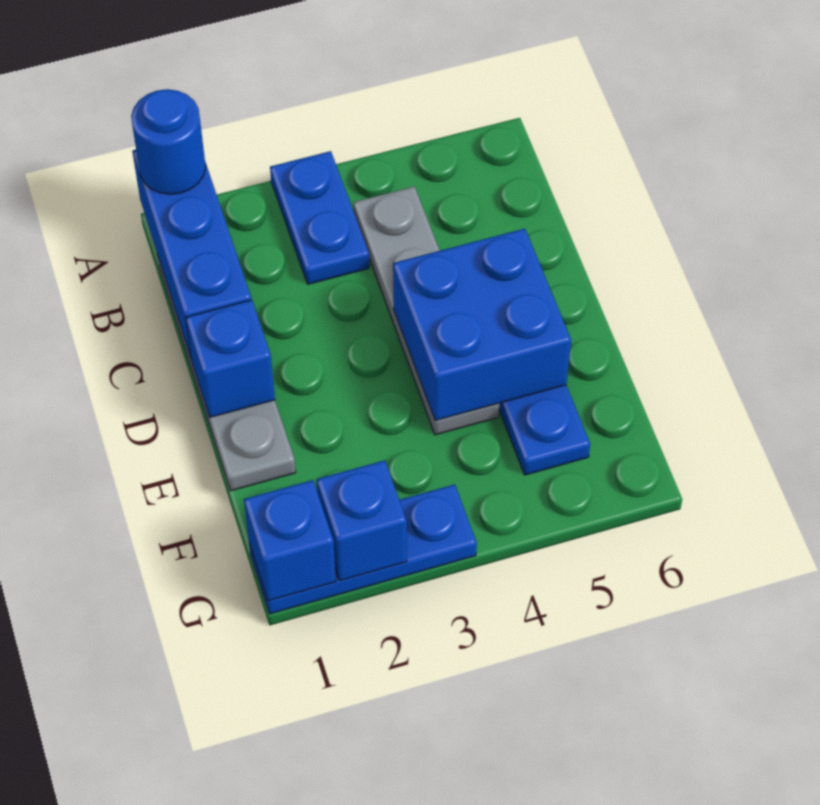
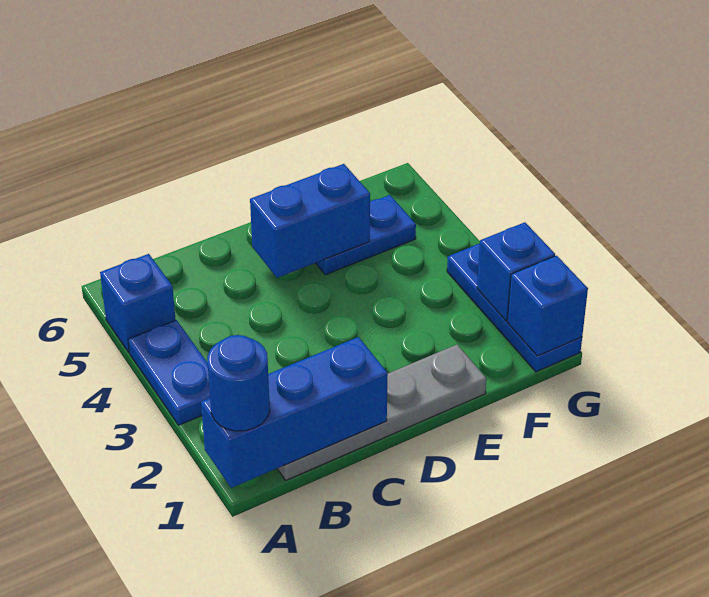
blue 1x2 plate [270,151,369,284] -> blue 1x2 plate turned to [128,320,210,425]
grey 1x4 plate [353,187,499,435] -> none
blue 1x1 brick [186,300,275,417] -> blue 1x1 brick moved to [100,254,176,352]
blue 2x2 brick [393,229,571,421] -> blue 1x2 brick [250,164,370,278]

